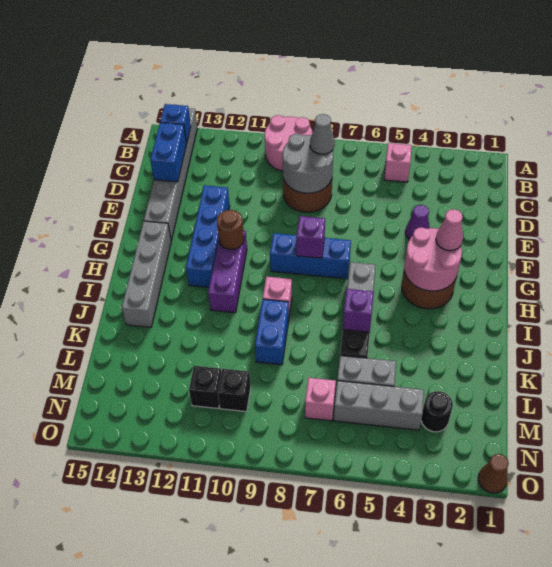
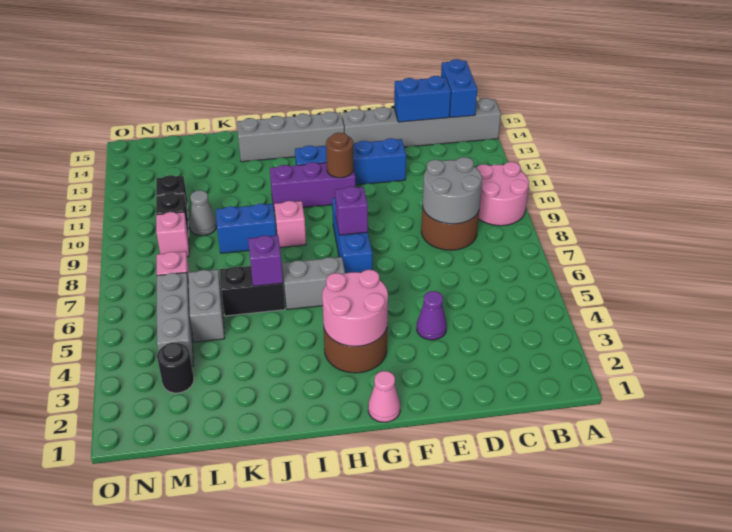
pink 1x1 brick [384,143,412,182] -> pink 1x1 brick moved to [156,212,189,257]
blue 1x1 brick [160,104,191,143] -> blue 1x2 brick [441,59,477,117]
grey 1x1 cone [310,114,335,154] -> grey 1x1 cone moved to [189,191,217,236]
pink 1x1 cone [436,209,463,251] -> pink 1x1 cone moved to [368,371,400,422]
brown 1x1 cone [478,454,509,493] -> none

